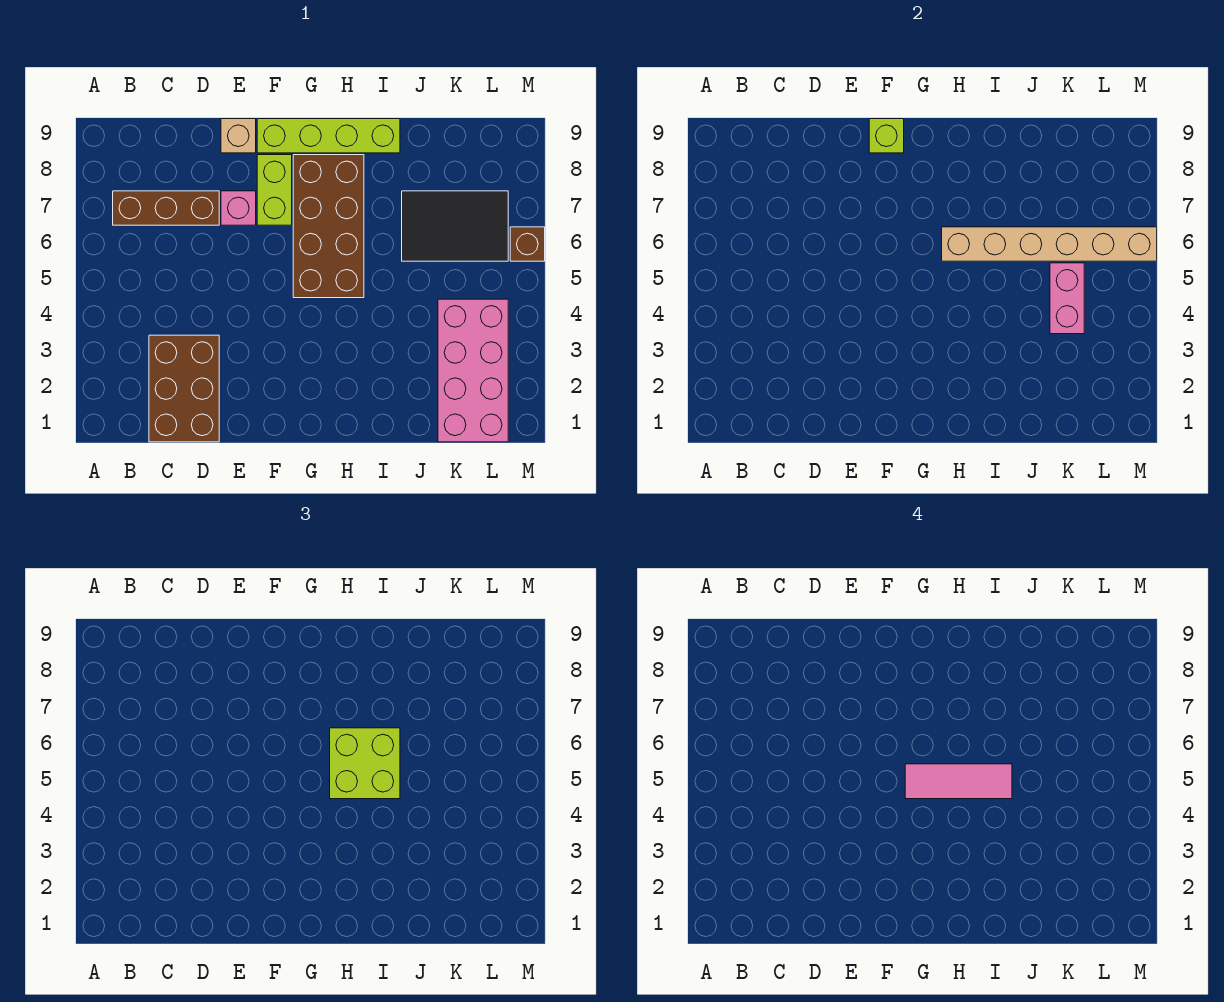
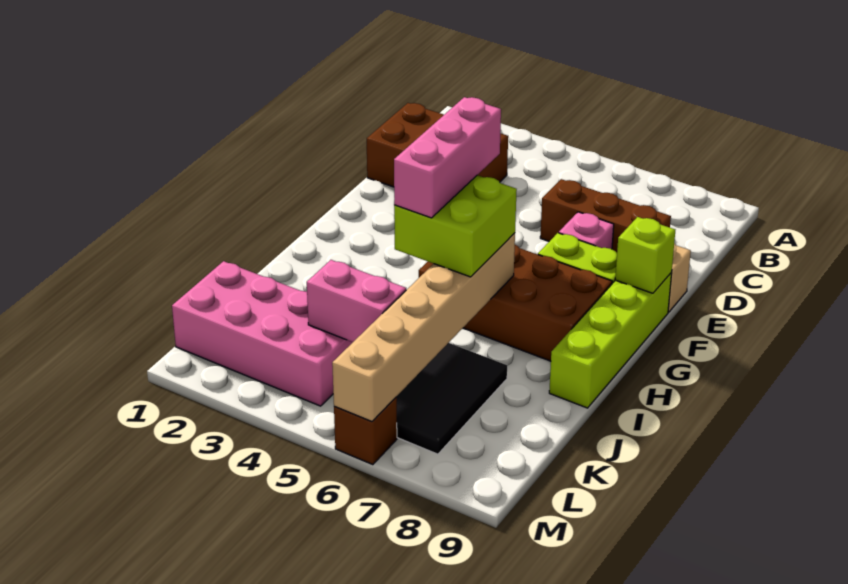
brown 1x3 brick [113,191,219,225] -> brown 1x3 brick turned to [540,179,671,253]
pink 1x3 tile [905,764,1012,799] -> pink 1x3 brick [394,97,501,218]

